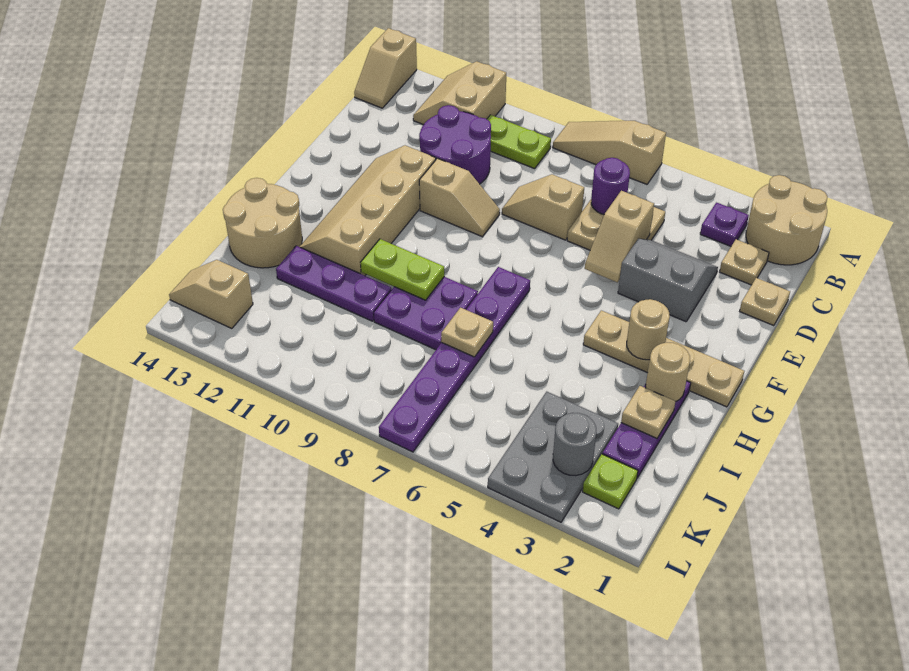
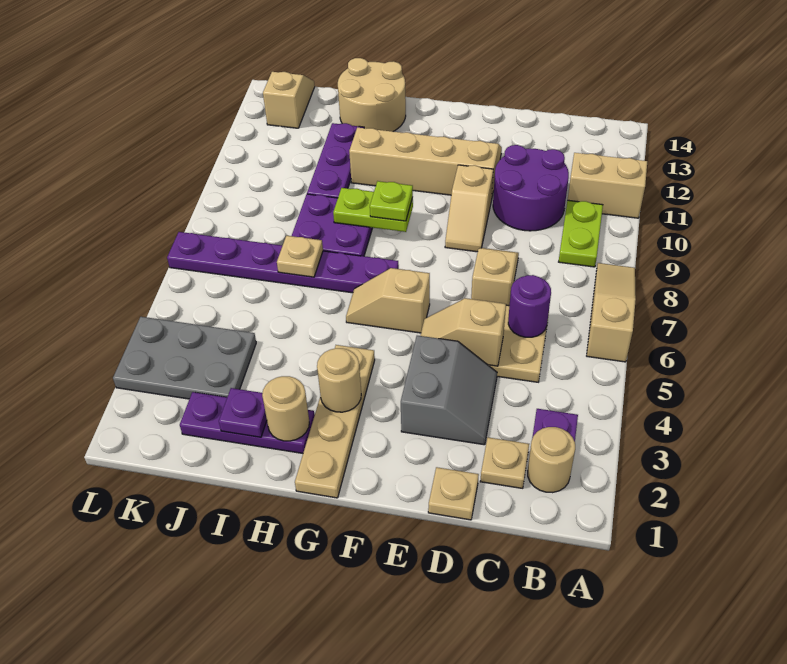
tan 2x2 round brick [746,175,828,265] -> tan 1x1 round brick [528,427,575,493]
tan 1x2 slope [354,28,417,108] -> tan 1x2 slope moved to [346,268,430,333]
lime 1x2 plate [361,239,444,300] -> lime 1x2 plate turned to [333,188,413,232]
tan 1x1 plate [621,386,676,438] -> purple 1x1 plate [219,388,267,437]
lime 1x1 plate [583,454,638,509] -> lime 1x1 plate moved to [370,181,413,221]
grey 1x1 round brick [553,413,596,476] -> none

